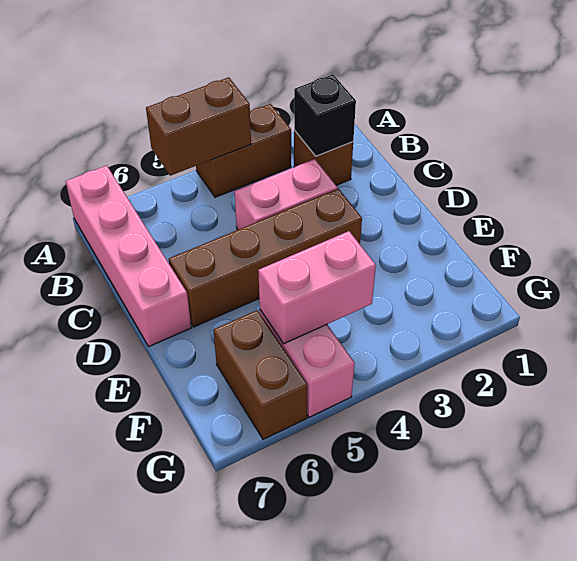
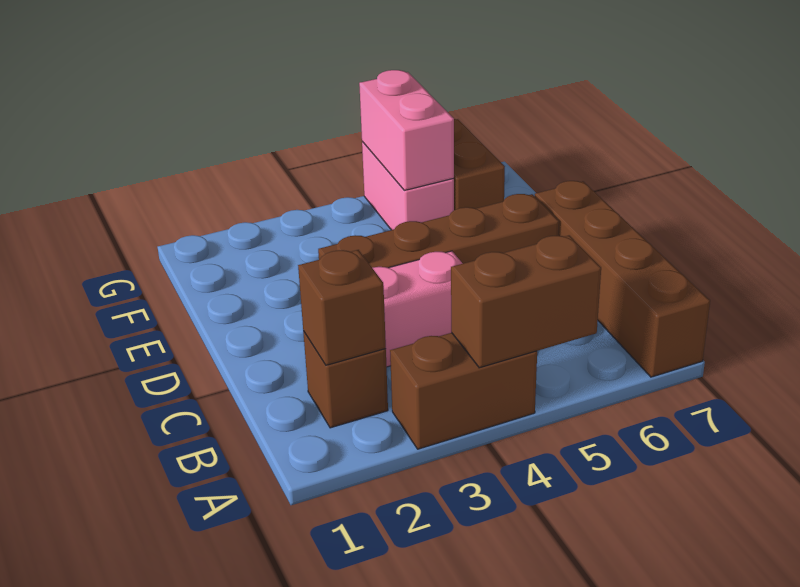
pink 1x4 brick [66,166,191,346] -> brown 1x4 brick [535,181,710,377]
black 1x1 brick [294,74,356,156] -> brown 1x1 brick [298,250,386,365]
pink 1x2 brick [258,231,376,344] -> pink 1x2 brick turned to [359,70,454,190]

